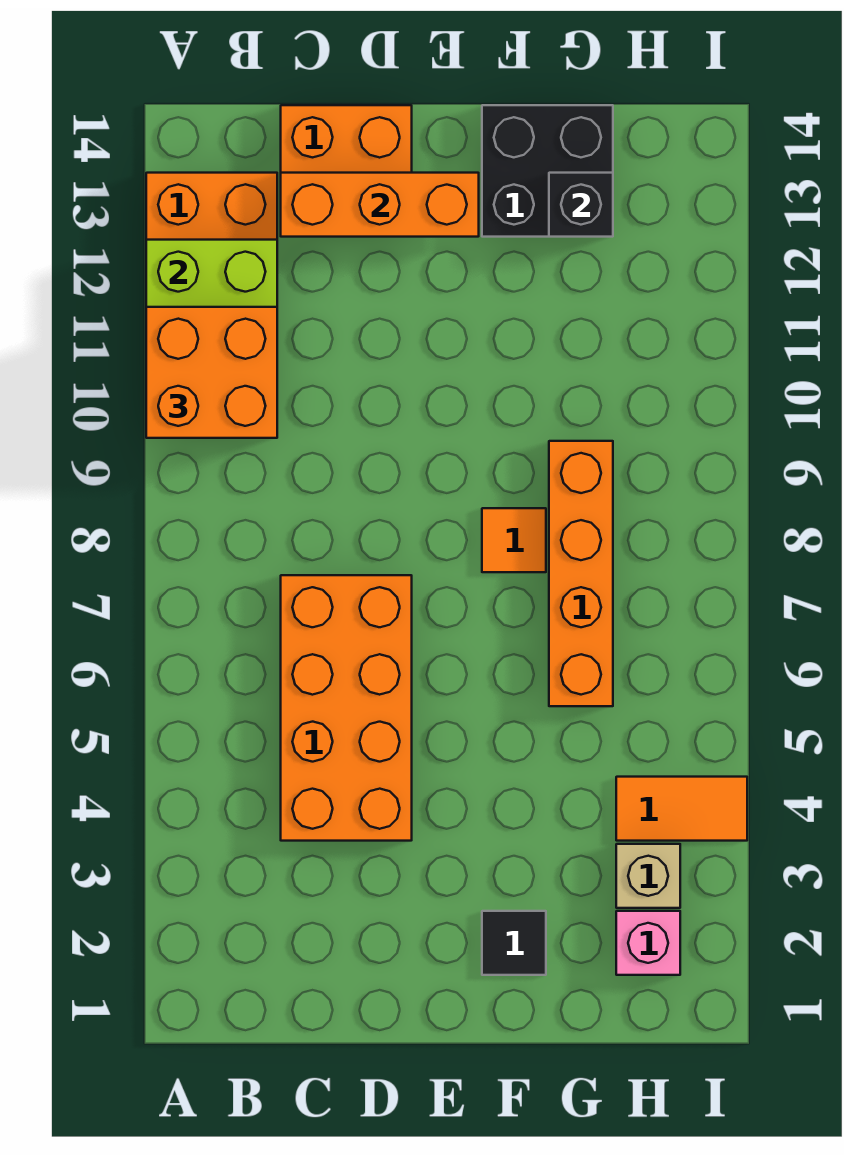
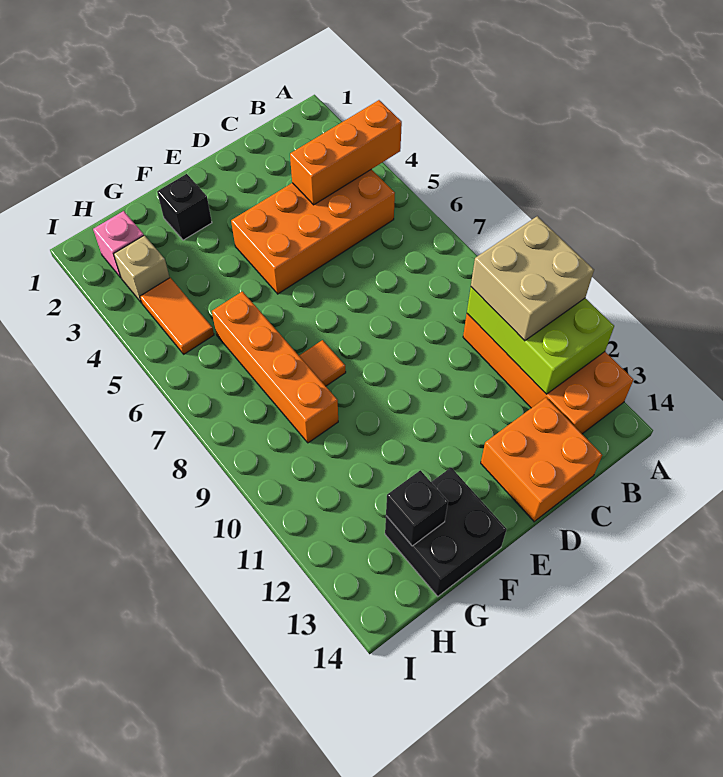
orange 2x2 brick [146,307,277,438] -> tan 2x2 brick [471,216,594,341]
orange 2x4 brick [281,575,412,841] -> orange 2x4 brick turned to [231,169,395,294]
orange 1x3 brick [281,173,479,237] -> orange 1x3 brick moved to [290,100,402,205]
black 1x1 tile [482,911,546,975] -> black 1x1 brick [157,174,212,240]
orange 1x2 tile [616,777,747,841] -> orange 1x2 tile turned to [140,278,214,354]

